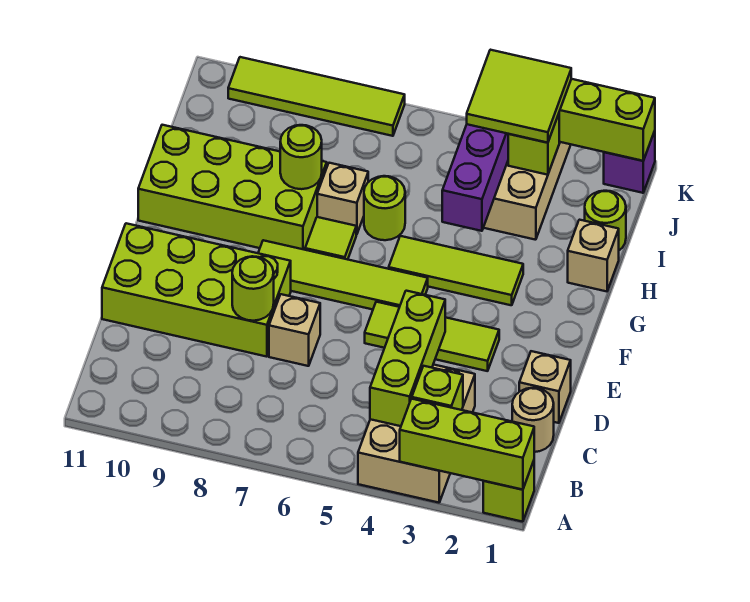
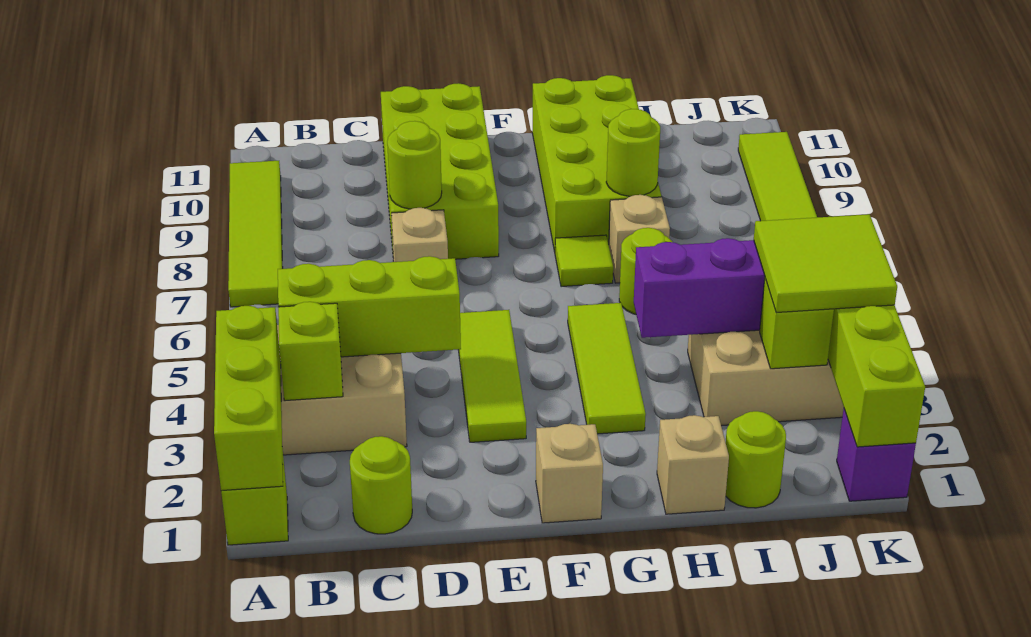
tan 1x1 round brick [512,388,554,452] -> lime 1x1 round brick [350,436,412,534]
tan 1x1 brick [519,351,571,423] -> tan 1x1 brick moved to [536,424,603,523]
lime 1x4 tile [258,240,428,309] -> lime 1x4 tile moved to [228,161,283,307]

